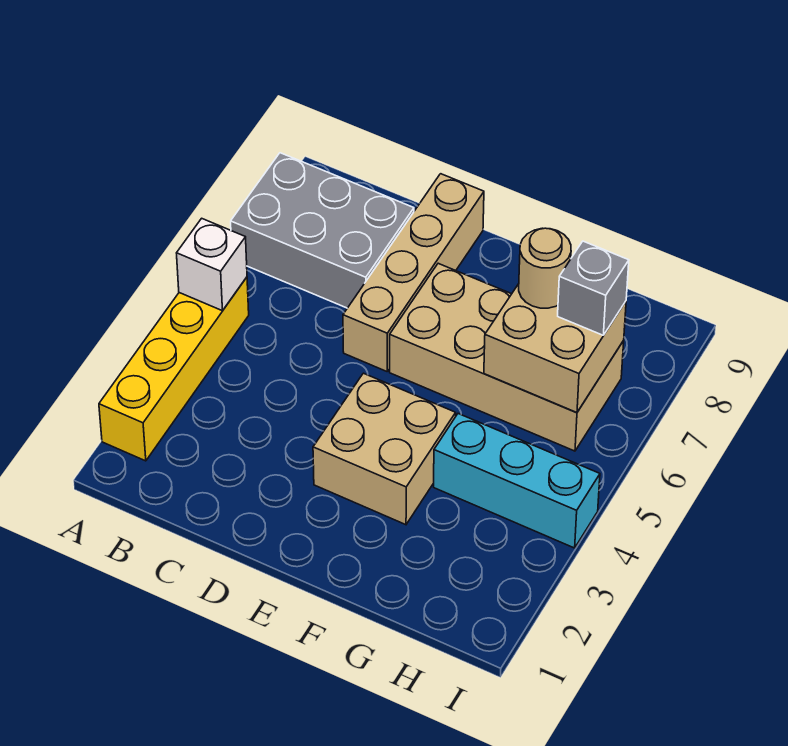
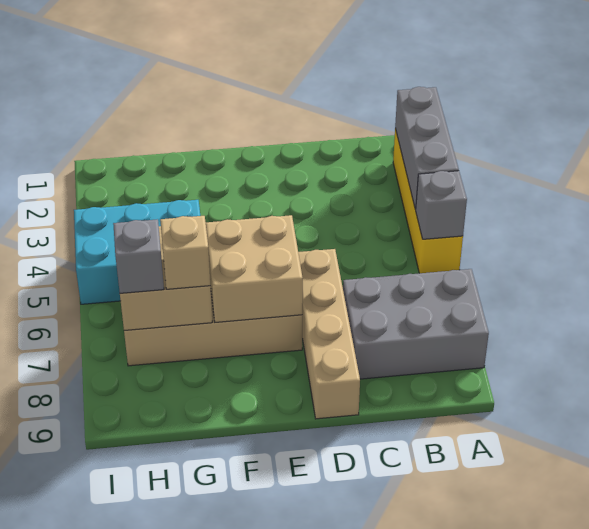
none -> grey 1x3 brick [395,87,459,209]
white 1x1 brick [177,218,247,311] -> grey 1x1 brick [415,171,467,239]
tan 2x2 brick [313,373,456,525] -> tan 2x2 brick moved to [206,215,303,322]
cyan 1x3 brick [434,414,600,548] -> cyan 2x3 brick [74,200,200,304]
tan 1x1 round brick [519,228,571,308] -> tan 1x1 brick [160,216,210,289]

